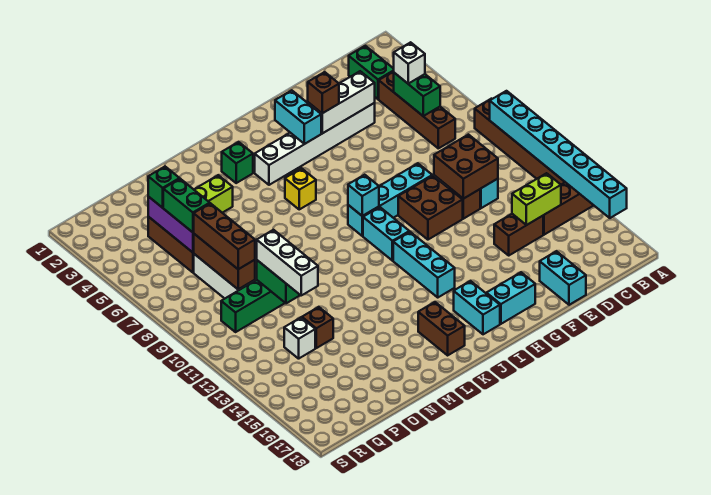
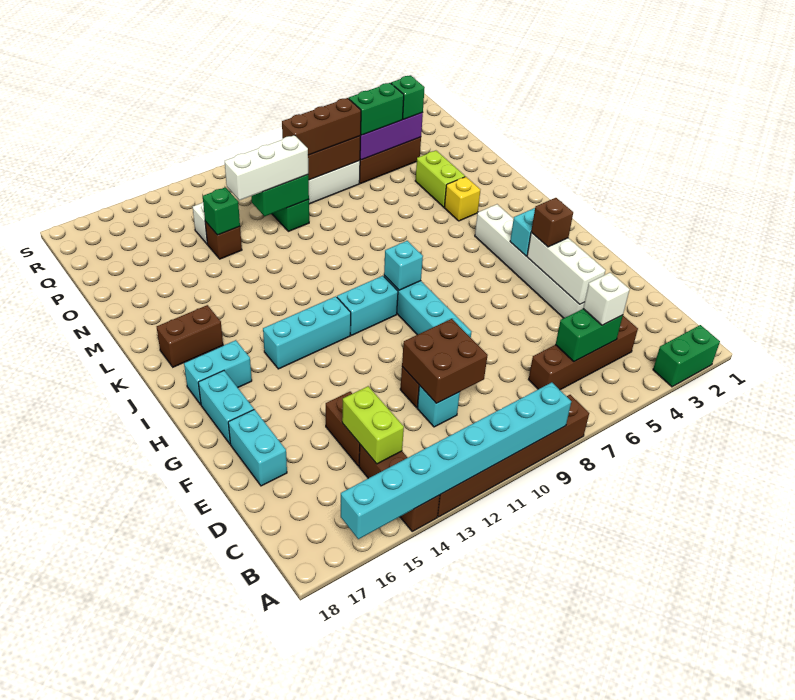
green 1x2 brick [349,46,394,99] -> green 1x2 brick moved to [653,325,720,387]
cyan 1x2 brick [540,251,586,305] -> cyan 1x2 brick turned to [228,410,287,486]
brown 2x2 brick [398,176,463,240] -> none
yellow 1x1 brick [285,168,316,209] -> yellow 1x1 brick moved to [444,177,480,221]
green 1x1 brick [222,142,253,183] -> green 1x1 brick moved to [203,187,240,235]

